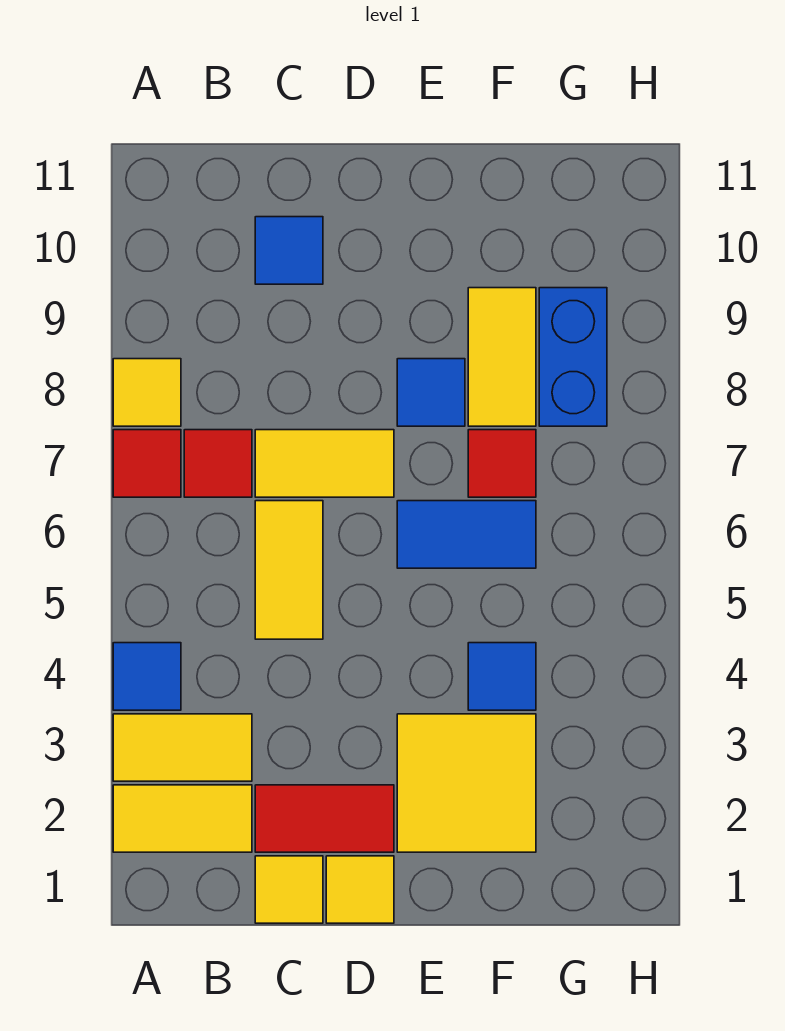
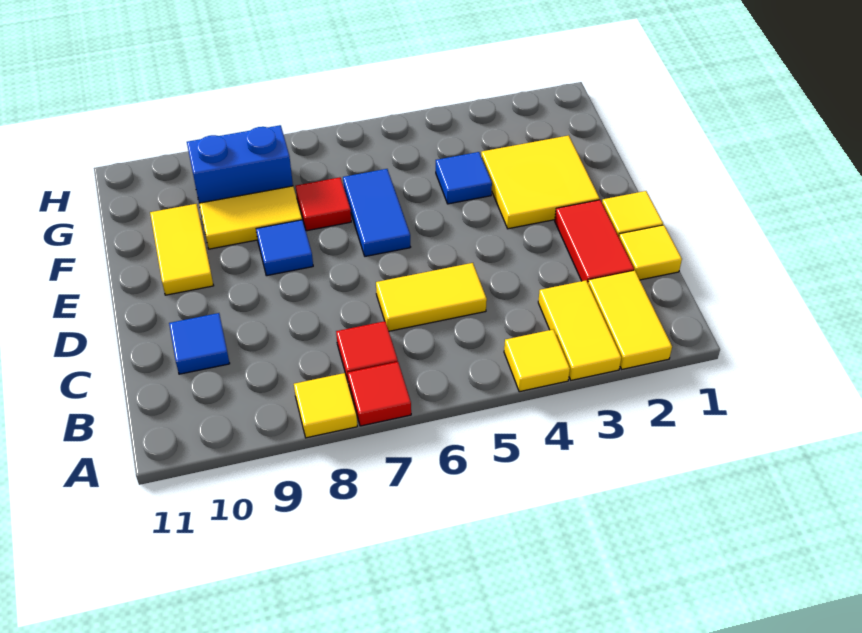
blue 1x1 tile [113,643,181,710] -> yellow 1x1 tile [504,330,570,392]
yellow 1x2 tile [255,430,394,497] -> yellow 1x2 tile moved to [150,204,214,295]

